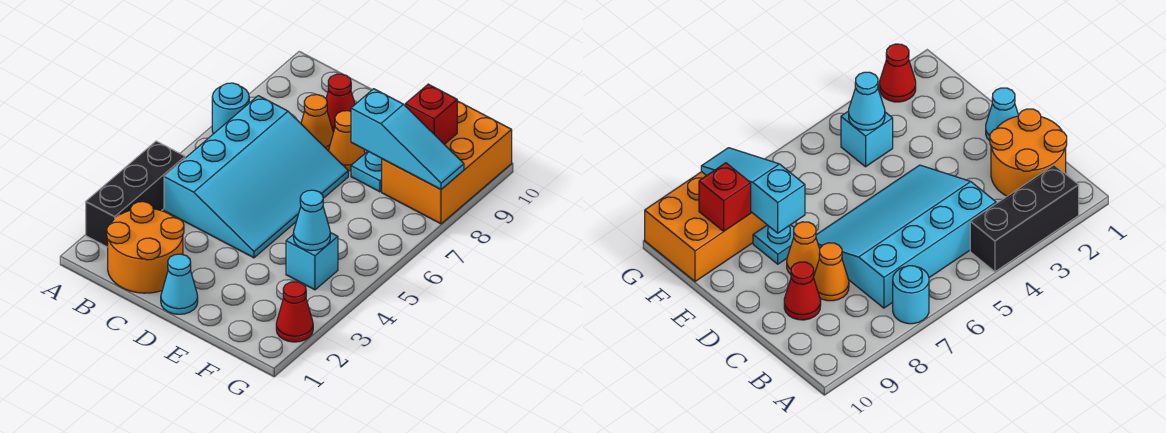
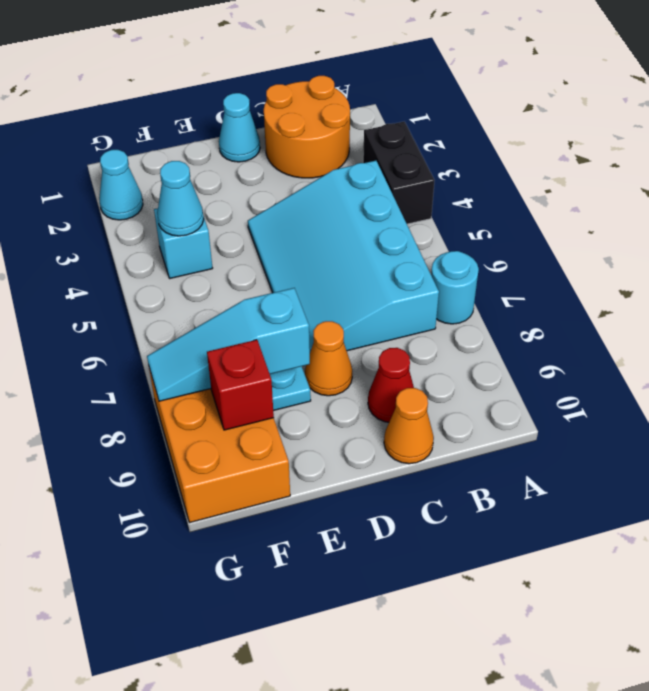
black 1x3 brick [86,141,185,247] -> black 1x2 brick [363,122,435,224]
orange 1x1 cone [301,95,333,150] -> orange 1x1 cone moved to [384,388,434,464]
red 1x1 cone [276,282,313,342] -> cyan 1x1 cone [99,150,143,220]

